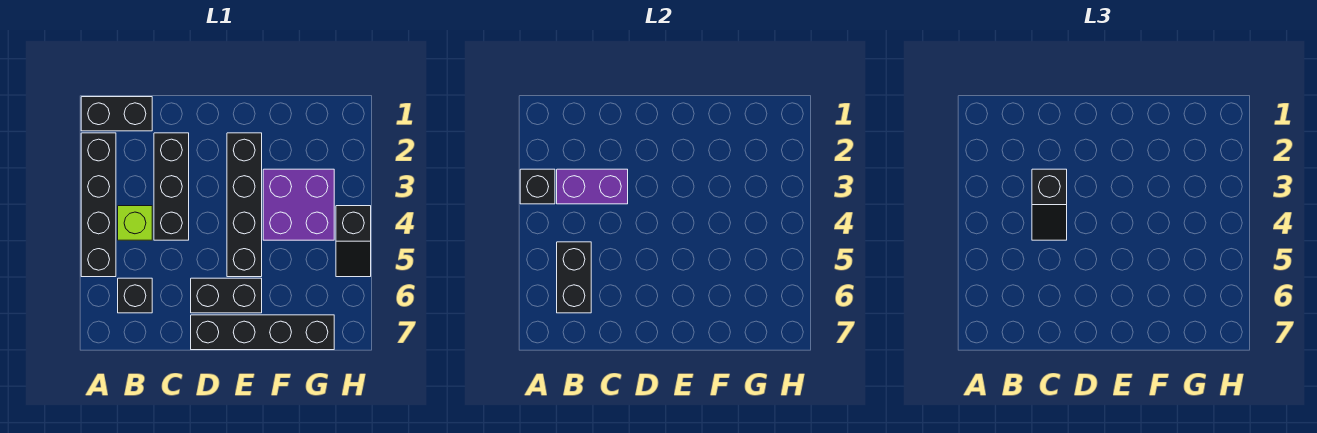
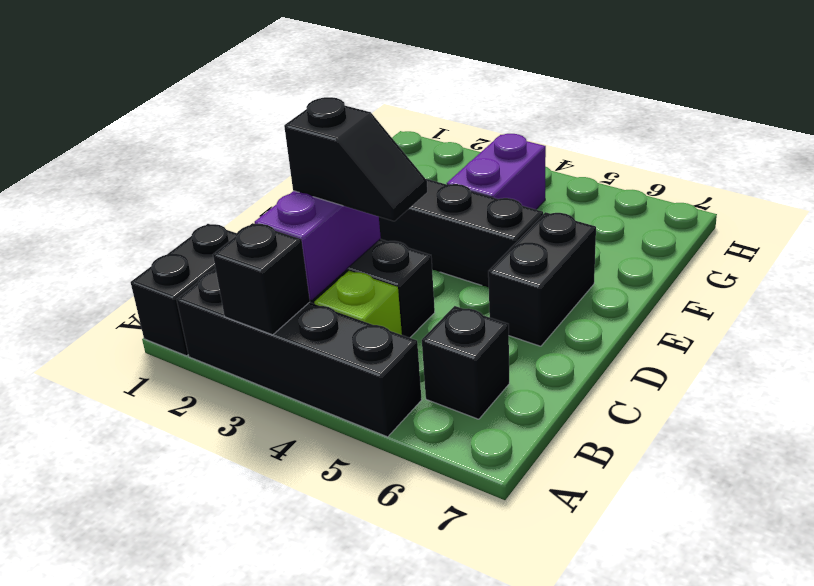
black 1x2 brick [557,242,591,313] -> none
black 1x4 brick [191,315,334,350] -> none
purple 2x2 brick [263,169,334,240] -> purple 1x2 brick [447,134,546,209]
black 1x2 slope [336,206,371,277] -> none

